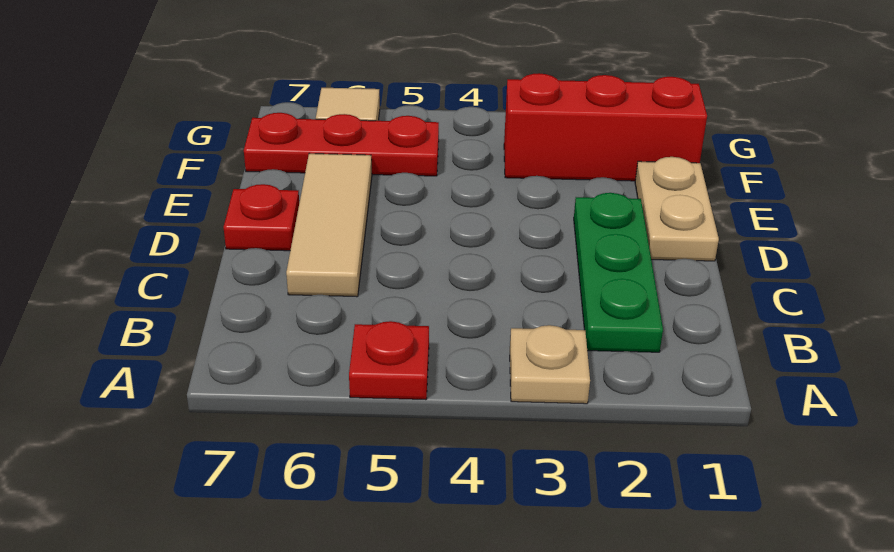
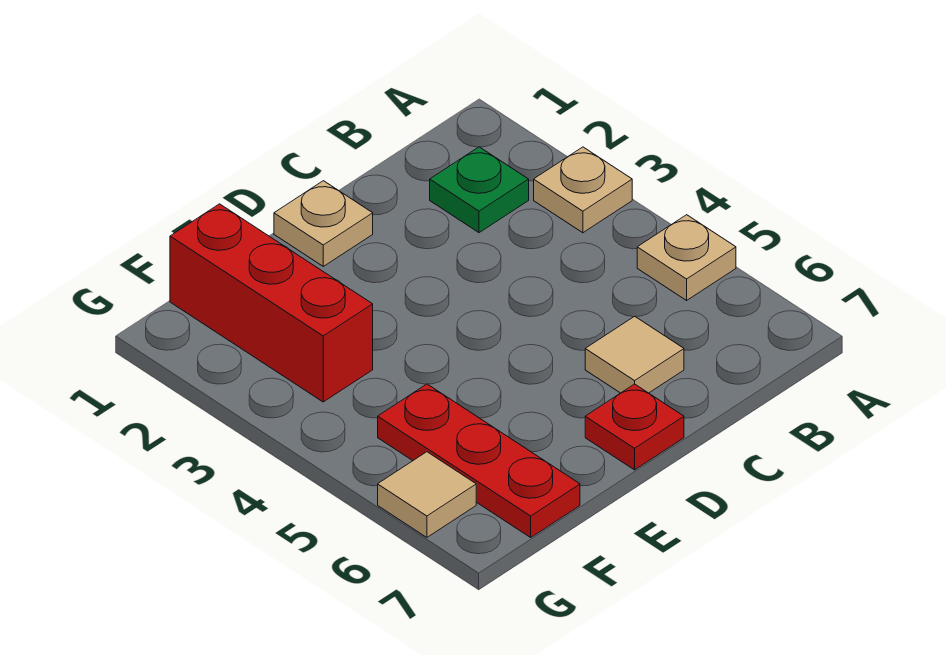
red 1x1 plate [349,321,429,400] -> tan 1x1 plate [637,215,736,300]
green 1x3 plate [574,193,663,352] -> green 1x1 plate [430,147,529,233]
tan 1x3 tile [286,153,372,297] -> tan 1x1 tile [585,316,684,393]
tan 1x2 plate [635,157,719,261] -> tan 1x1 plate [274,181,373,266]

